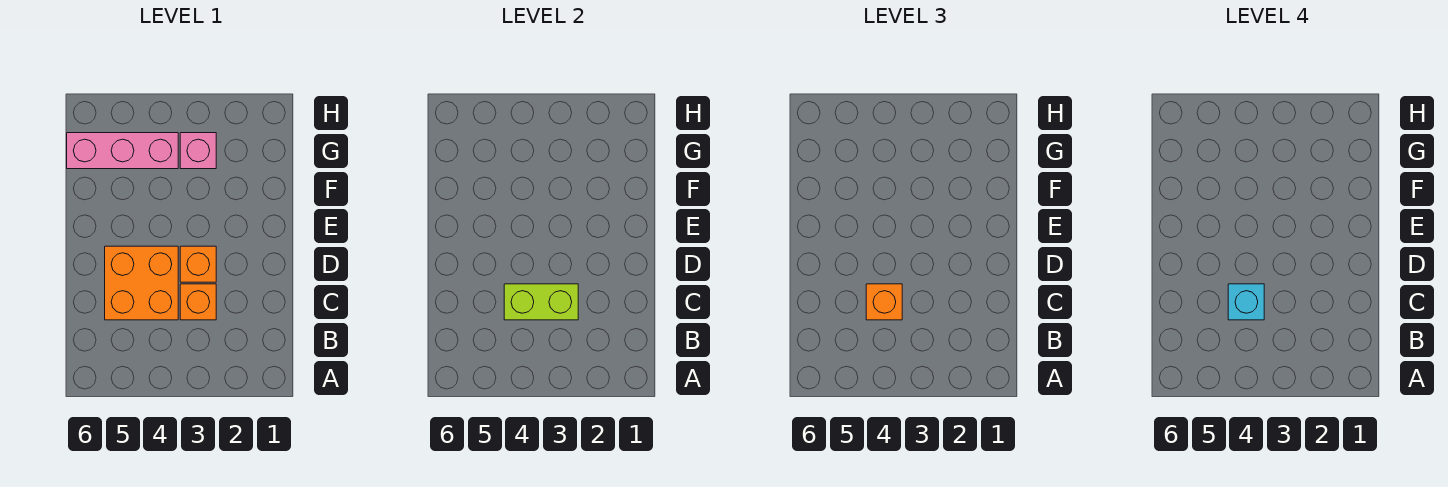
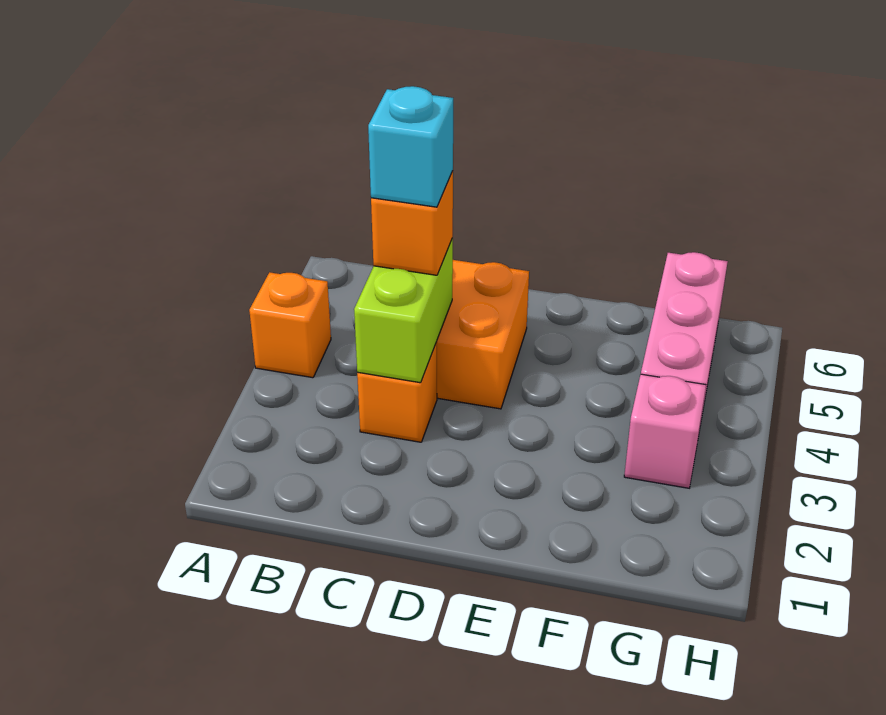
orange 1x1 brick [180,246,216,282] -> orange 1x1 brick moved to [249,272,331,378]

